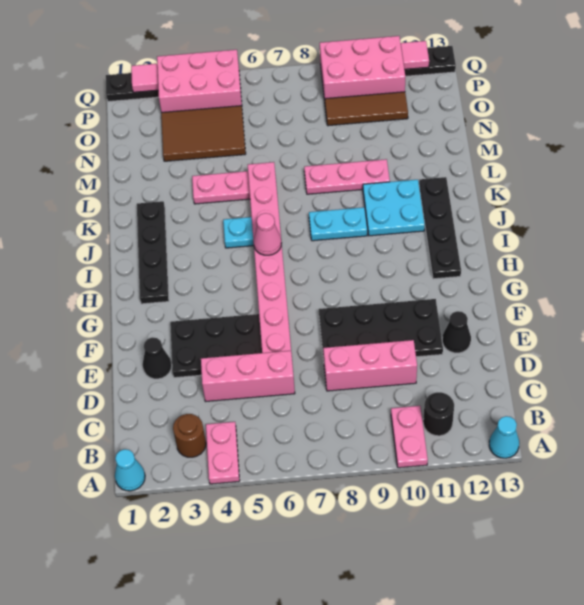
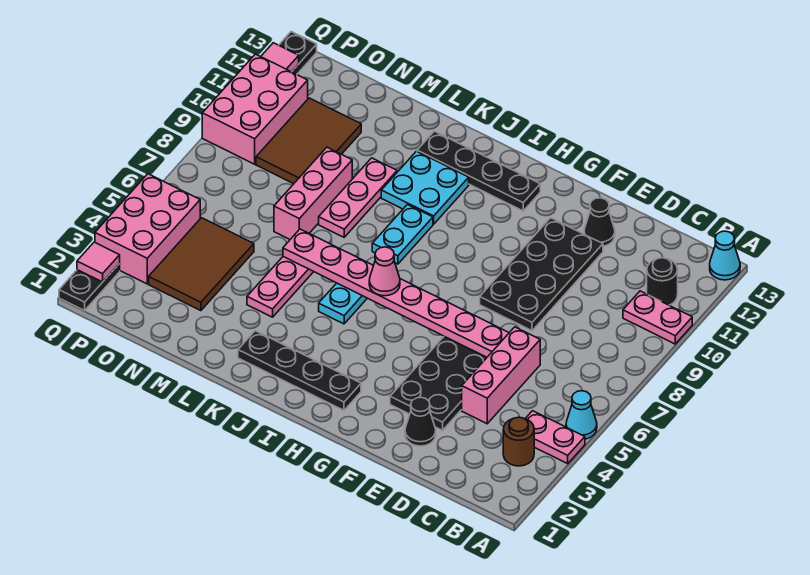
cyan 1x1 cone [115,449,145,491] -> cyan 1x1 cone moved to [566,391,597,439]
pink 1x3 brick [323,340,417,391] -> pink 1x3 brick moved to [274,147,352,239]
brown 1x3 tile [325,92,408,126] -> brown 2x3 tile [256,98,361,184]

